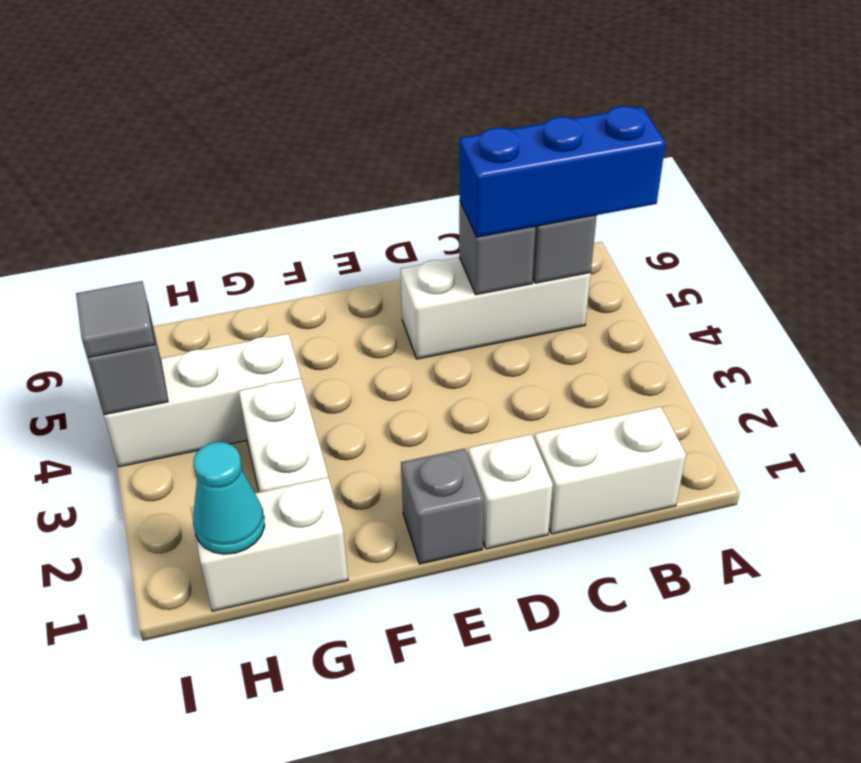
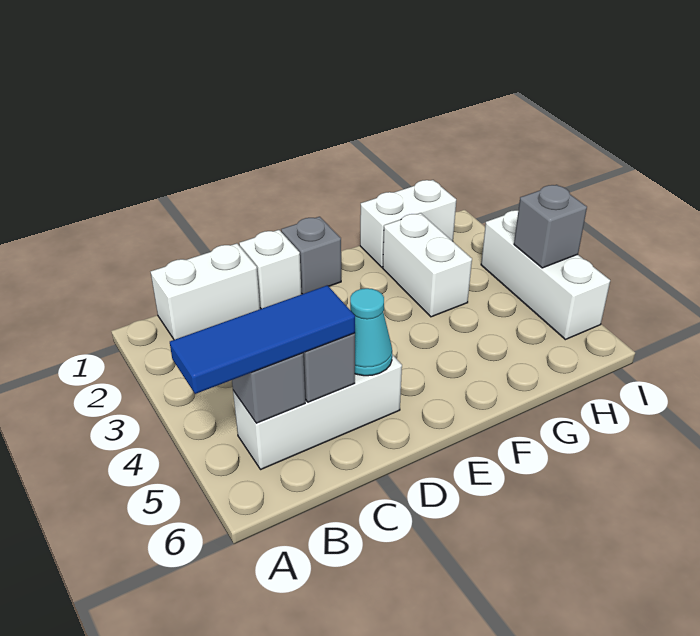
blue 1x3 brick [460,106,666,237] -> blue 1x3 tile [170,285,355,394]
white 1x3 brick [104,334,301,467] -> white 1x3 brick turned to [481,210,610,340]
cyan 1x1 cone [193,442,265,554] -> cyan 1x1 cone moved to [350,288,392,376]
grey 1x1 tile [76,281,155,358] -> none

